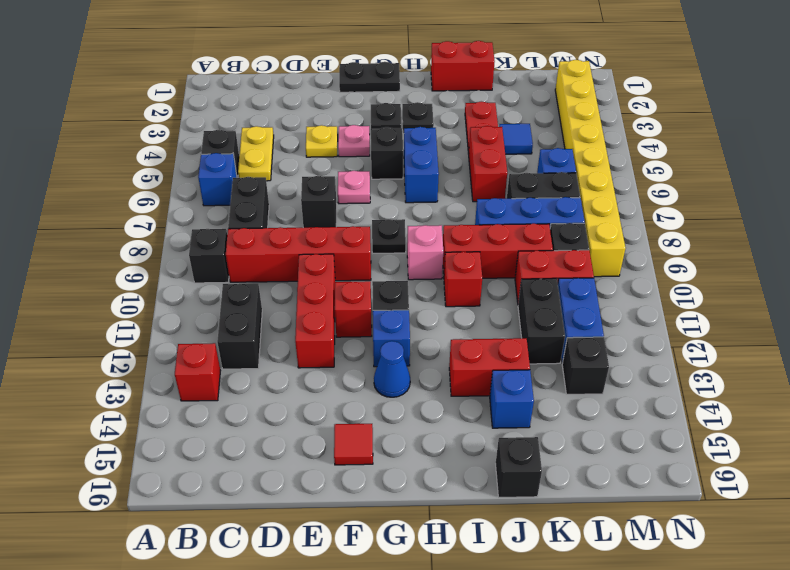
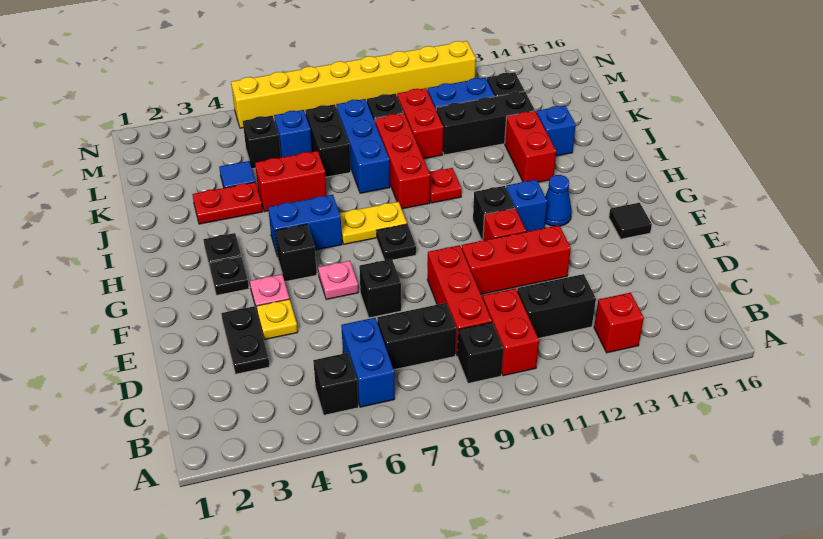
blue 1x1 brick [198,153,237,206] -> blue 1x2 brick [341,318,395,407]
yellow 1x2 plate [238,126,274,181] -> yellow 1x2 plate moved to [340,202,407,244]
red 1x4 brick [226,226,371,282] -> red 1x3 brick [427,245,492,356]
black 1x2 plate [339,62,400,92] -> black 1x2 plate moved to [221,306,270,374]
red 1x1 tile [334,424,373,465] -> black 1x1 tile [609,203,652,239]
pink 1x1 brick [407,225,443,280] -> none
red 1x2 brick [431,41,495,91] -> red 1x2 brick moved to [483,288,539,376]
red 1x1 brick [444,252,482,307] -> red 1x1 plate [429,168,461,203]
black 1x1 brick [496,437,542,497] -> black 1x1 brick moved to [243,116,281,169]
black 1x2 brick [518,278,565,364] -> black 1x3 brick [436,91,535,155]
yellow 1x8 brick [555,60,626,277] -> yellow 1x8 brick moved to [231,41,476,128]

